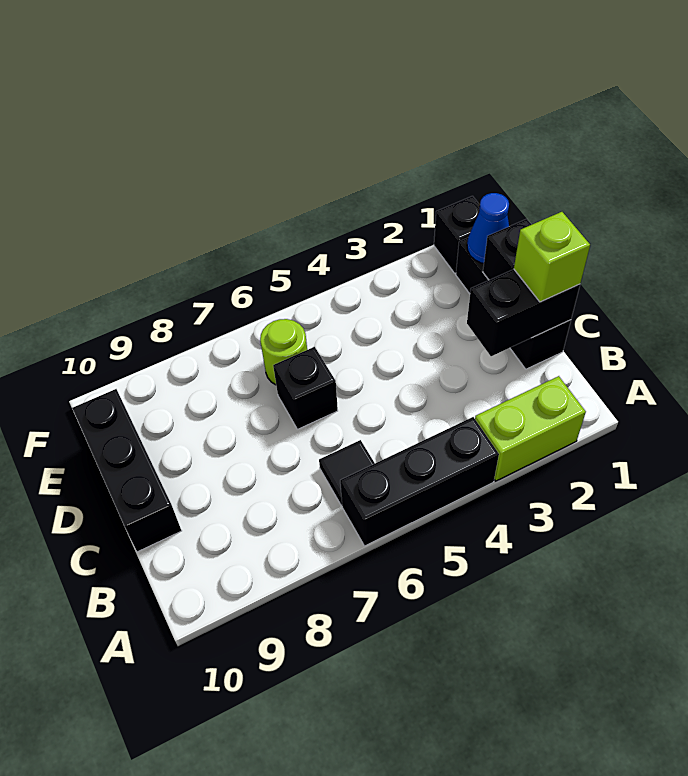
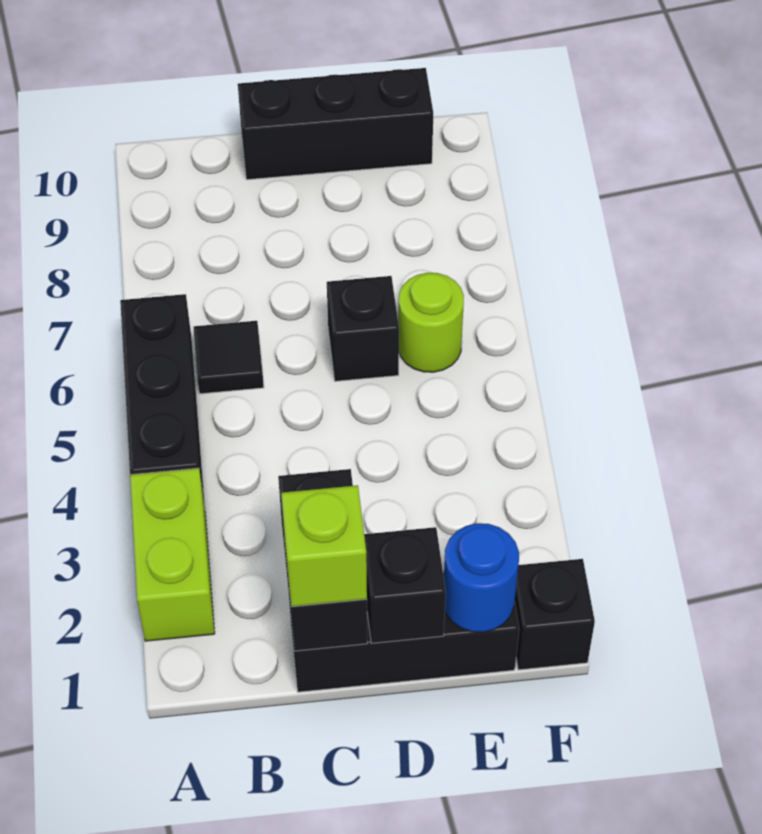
blue 1x1 cone [467,193,509,264] -> blue 1x1 round brick [444,523,519,632]

